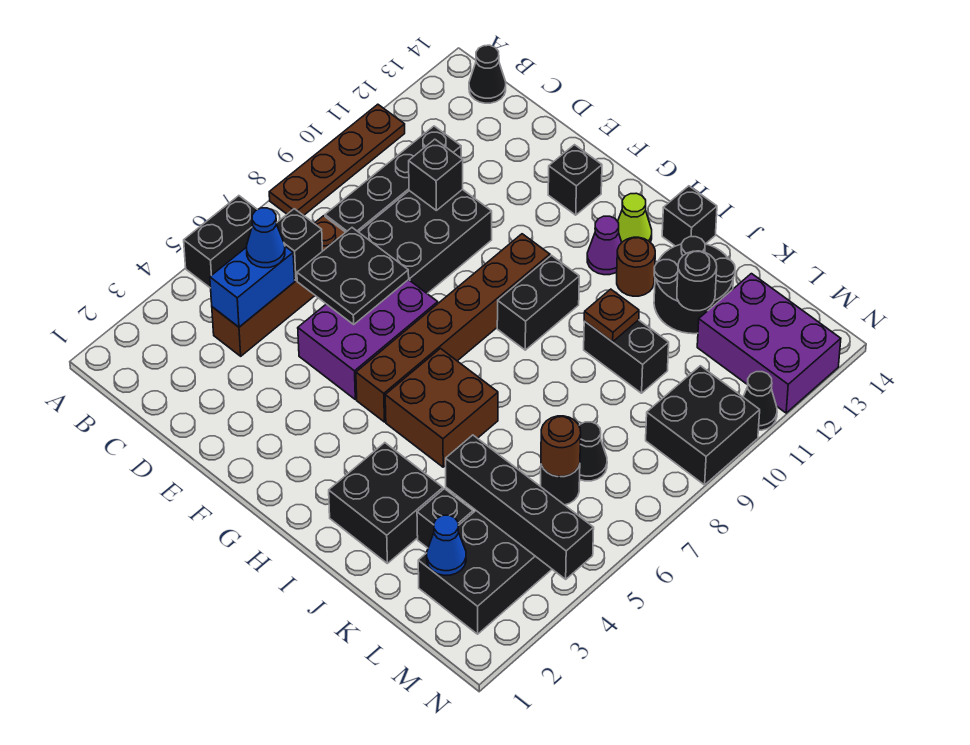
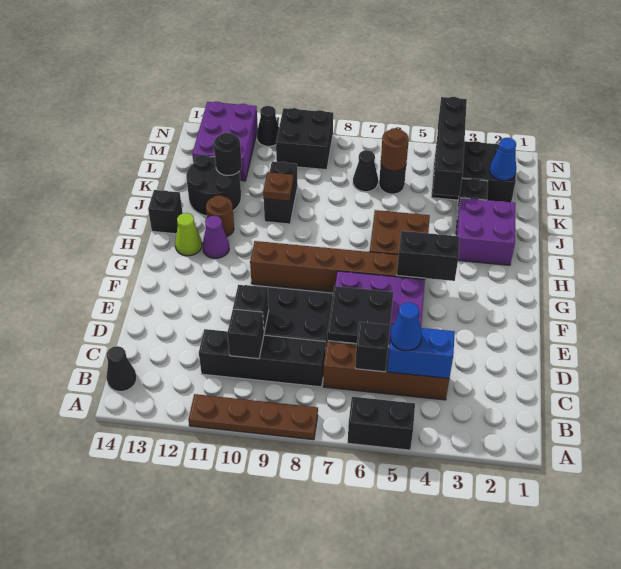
black 1x1 brick [548,145,602,215] -> black 1x1 brick moved to [227,309,264,359]
black 1x2 brick [497,255,579,350] -> black 1x2 brick moved to [397,231,460,281]
black 2x2 brick [329,443,443,563] -> purple 2x2 brick [456,198,515,265]

